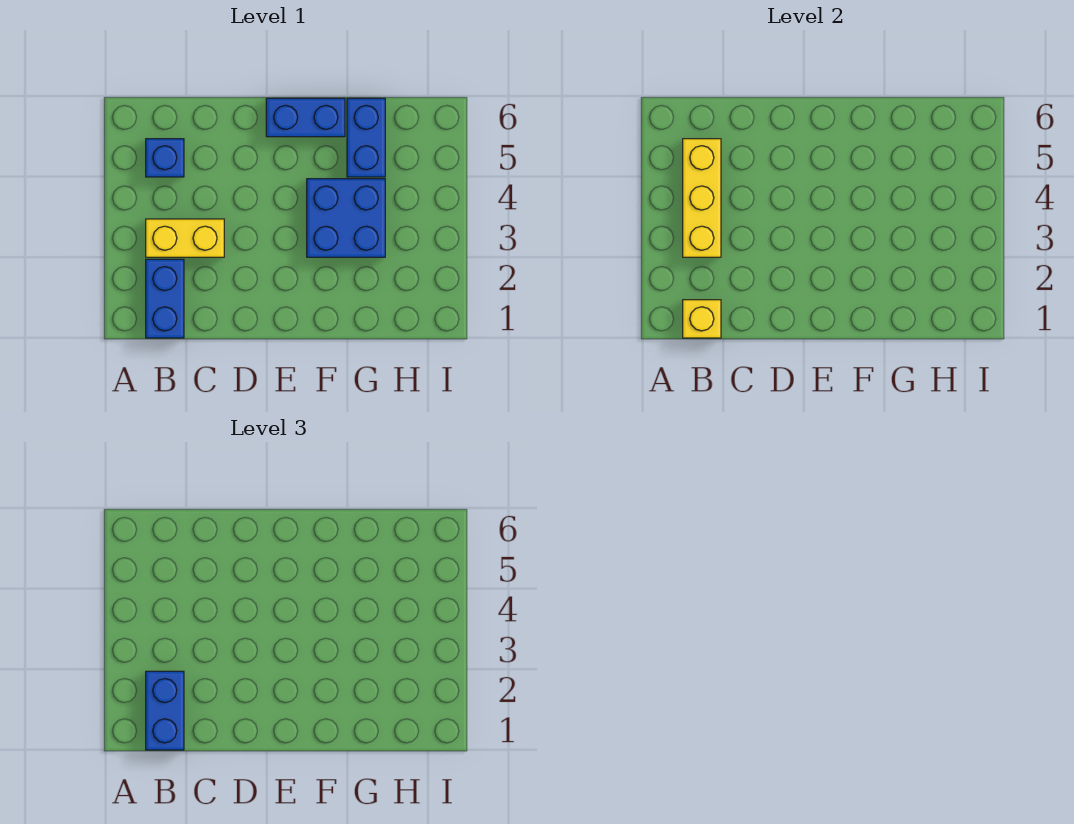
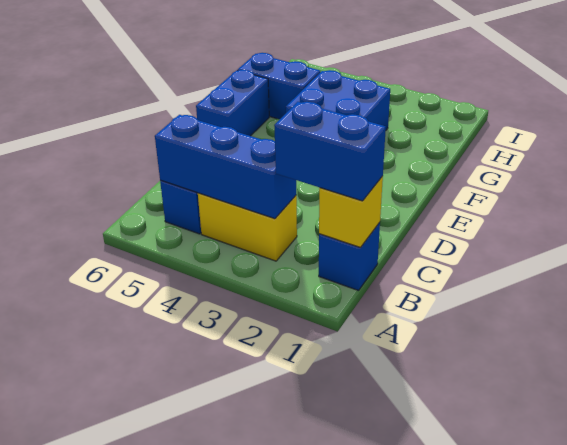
blue 1x2 brick [146,259,184,338] -> blue 1x1 brick [319,222,380,291]
yellow 1x2 brick [146,219,224,257] -> yellow 1x2 brick turned to [198,193,297,261]
yellow 1x3 brick [683,139,721,257] -> blue 1x3 brick [155,115,296,219]

